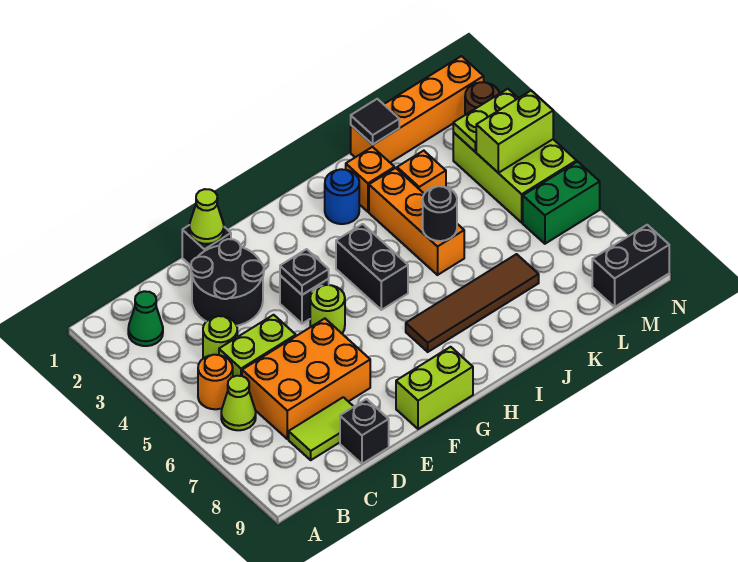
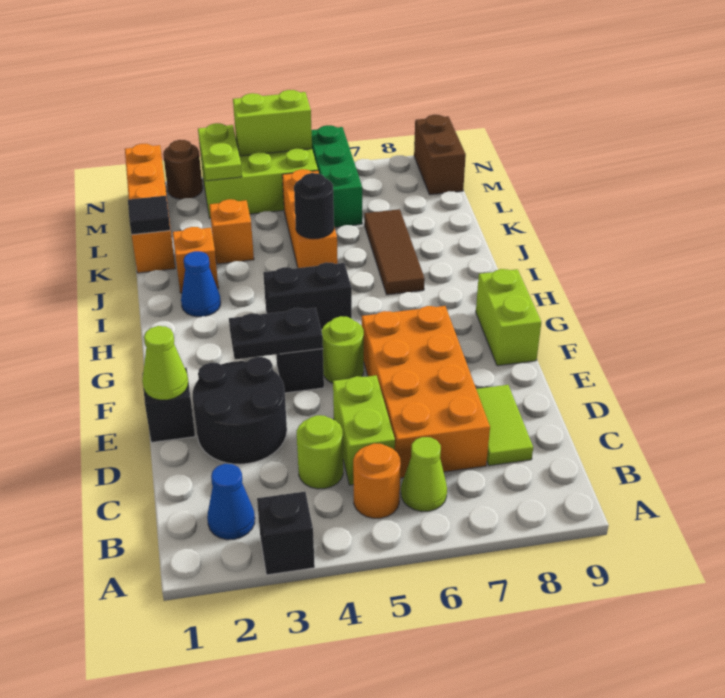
green 1x1 cone [128,291,163,346] -> blue 1x1 cone [207,464,255,540]
orange 2x3 brick [242,319,370,439] -> orange 2x4 brick [362,306,490,478]
black 1x1 brick [340,399,389,464] -> black 1x1 brick moved to [257,492,315,575]
black 1x1 plate [280,249,329,295] -> black 1x2 plate [229,308,323,359]
brown 1x4 tile [406,254,539,352] -> brown 1x3 tile [364,209,425,295]
blue 1x1 round brick [325,169,359,224] -> blue 1x1 cone [181,251,221,317]
orange 1x3 brick [369,168,464,275] -> orange 1x3 brick turned to [282,169,338,268]
lime 1x2 brick [476,91,553,173] -> lime 1x2 brick turned to [233,90,312,156]
green 1x2 brick [523,162,600,244] -> green 1x3 brick [311,125,362,227]
black 1x2 brick [592,225,669,307] -> brown 1x2 brick [414,115,466,195]

